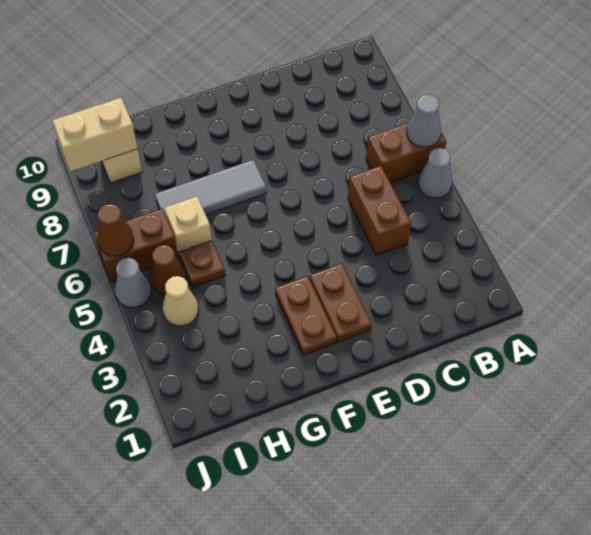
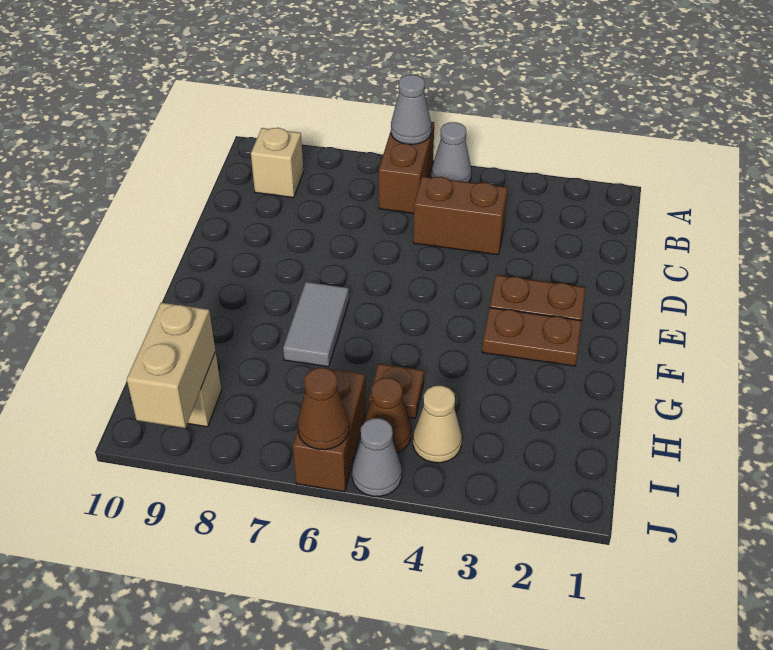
grey 1x3 tile [155,160,266,214] -> grey 1x2 tile [283,282,349,367]
tan 1x1 brick [164,196,212,256] -> tan 1x1 brick moved to [251,128,303,198]

